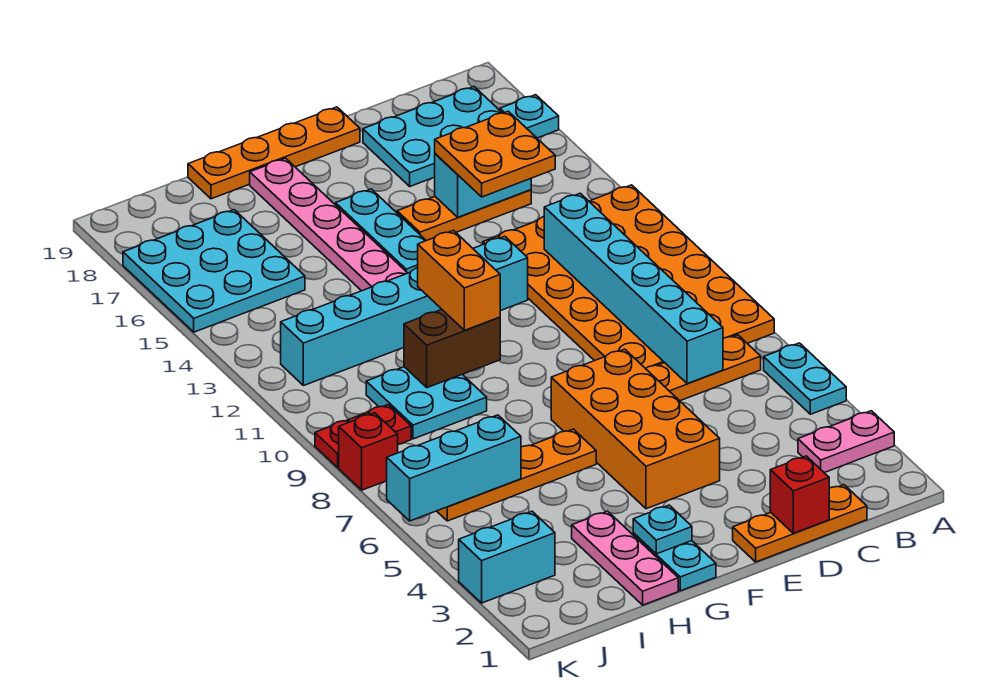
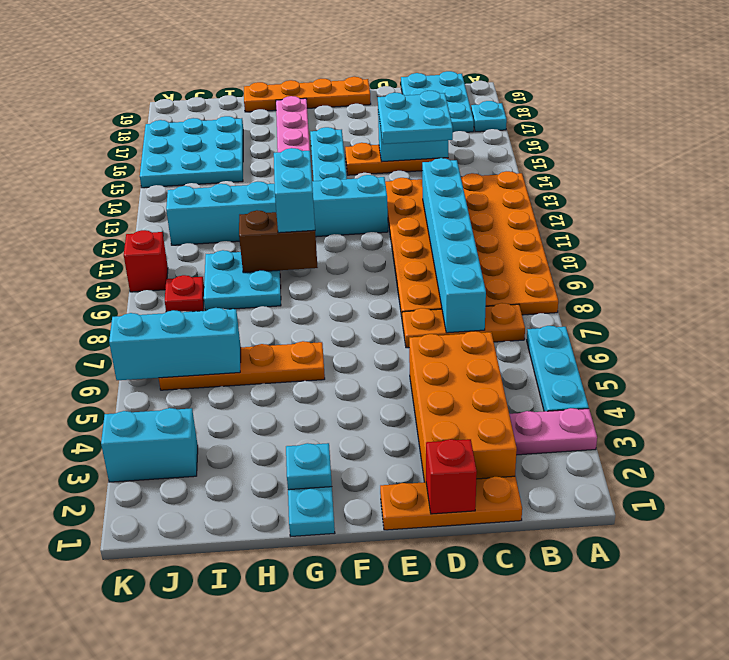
cyan 1x2 plate [764,343,846,414] -> cyan 1x3 plate [527,326,589,411]
cyan 2x3 plate [363,87,502,186] -> cyan 2x3 plate turned to [401,71,474,132]
orange 2x2 plate [435,111,555,197] -> cyan 2x2 plate [378,91,453,144]
orange 2x4 brick [551,349,720,509] -> orange 2x4 brick moved to [409,331,517,482]
orange 1x2 brick [418,230,500,330] -> cyan 1x2 brick [274,148,315,233]
pink 1x3 plate [572,511,678,605] -> none
red 1x2 plate [315,405,411,468] -> red 1x1 plate [165,275,204,312]
red 1x1 brick [339,413,398,490] -> red 1x1 brick moved to [124,230,168,292]

